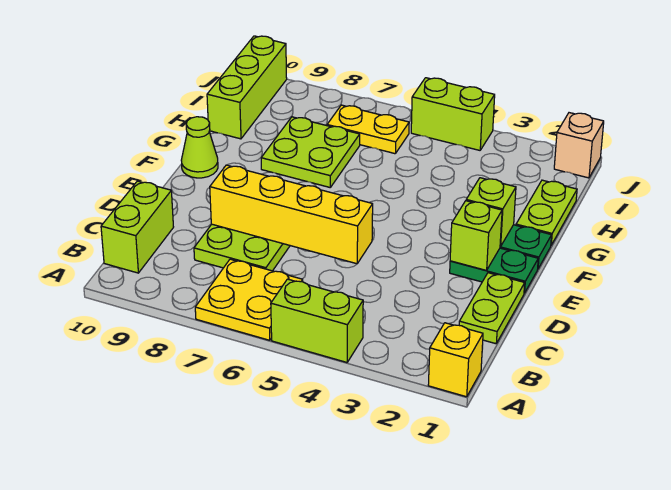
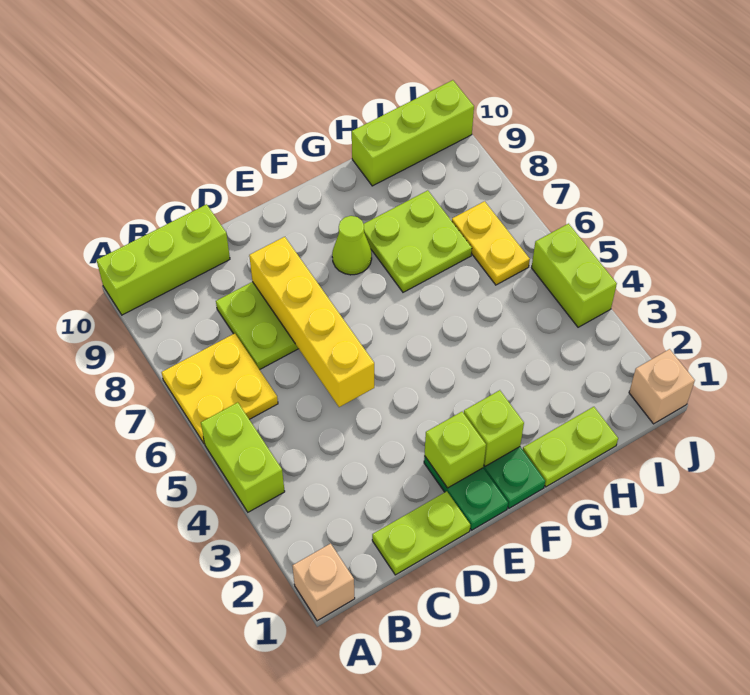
yellow 1x1 brick [428,323,483,397] -> tan 1x1 brick [292,544,355,621]
lime 1x2 brick [101,181,173,273] -> lime 1x3 brick [97,204,230,315]
lime 1x1 cone [181,117,218,178] -> lime 1x1 cone moved to [332,216,372,275]

